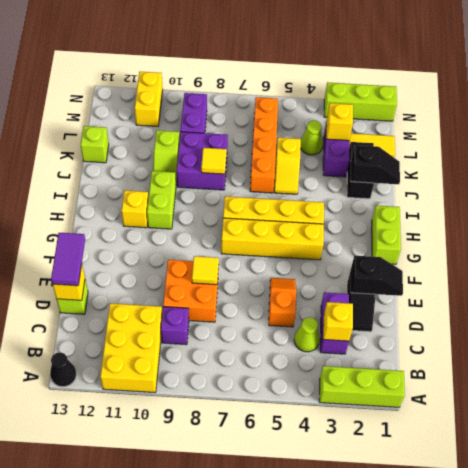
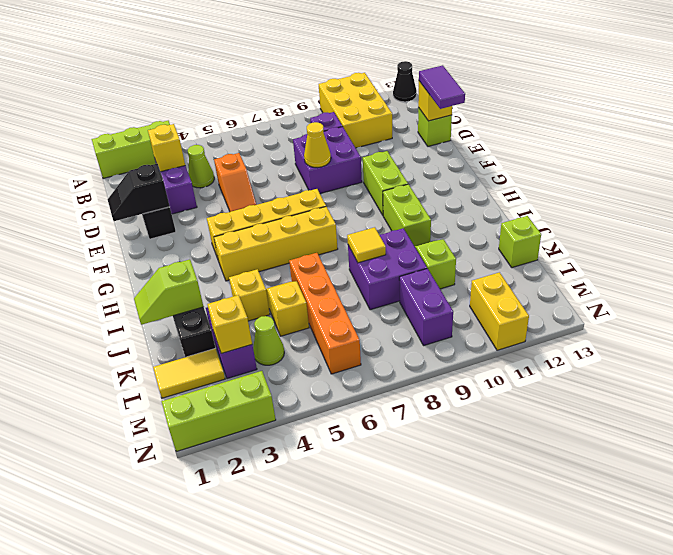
orange 2x2 brick [163,260,219,322] -> purple 2x2 brick [293,127,362,194]
yellow 1x1 tile [192,256,219,285] -> yellow 1x1 cone [304,122,331,168]
lime 1x2 brick [372,205,401,264] -> lime 1x2 brick moved to [363,151,408,215]
yellow 1x1 brick [122,190,149,228] -> yellow 1x1 brick moved to [229,269,270,321]
black 1x2 slope [351,145,400,184] -> lime 1x2 slope [134,260,204,325]

